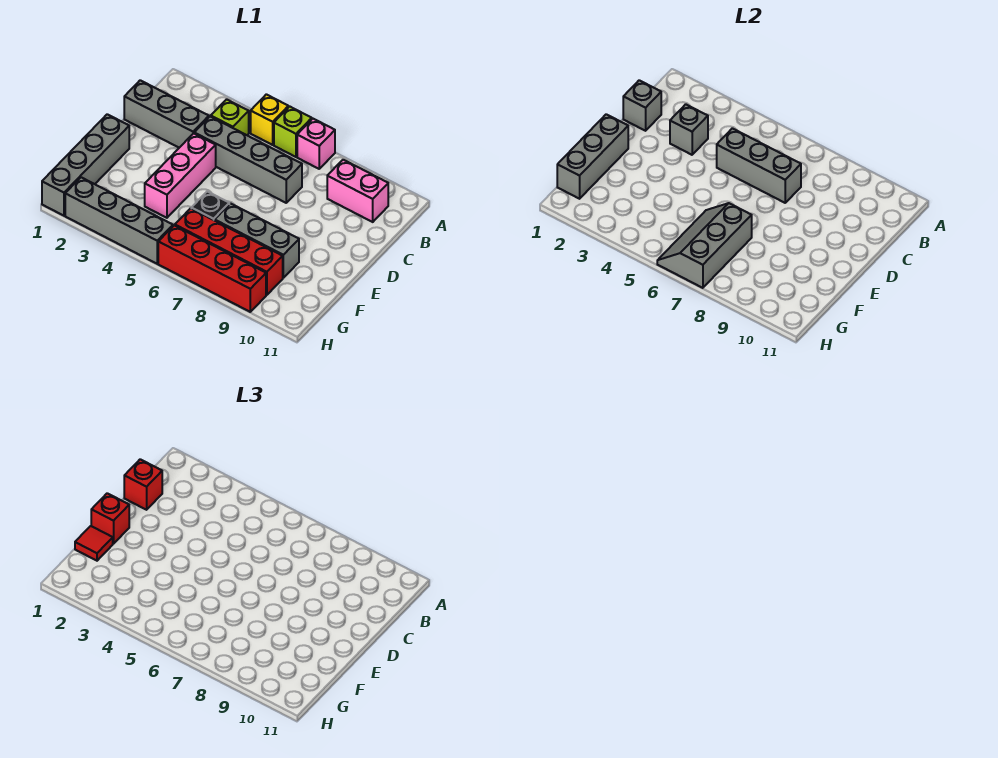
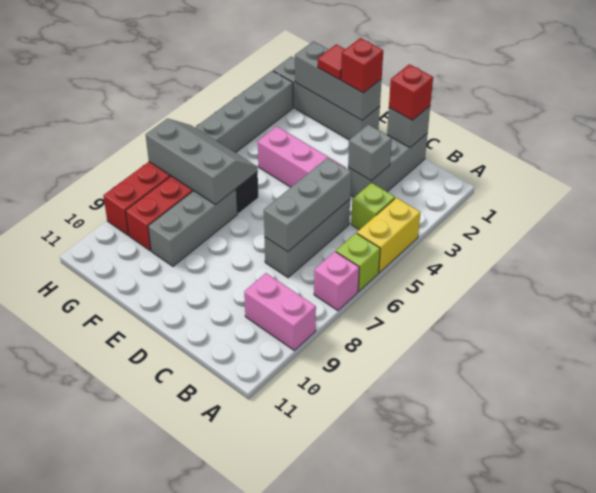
yellow 1x1 brick [251,94,288,145] -> yellow 1x2 brick [357,198,421,273]
pink 1x2 brick [327,160,388,222] -> pink 1x2 brick turned to [244,273,316,350]
grey 1x4 brick [194,116,302,203] -> grey 1x3 brick [264,199,350,278]

